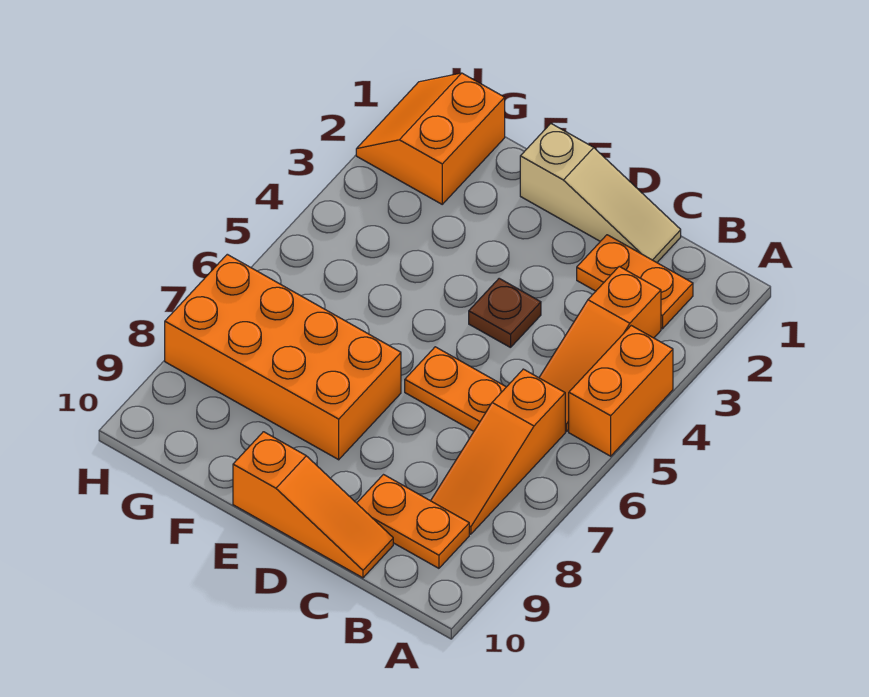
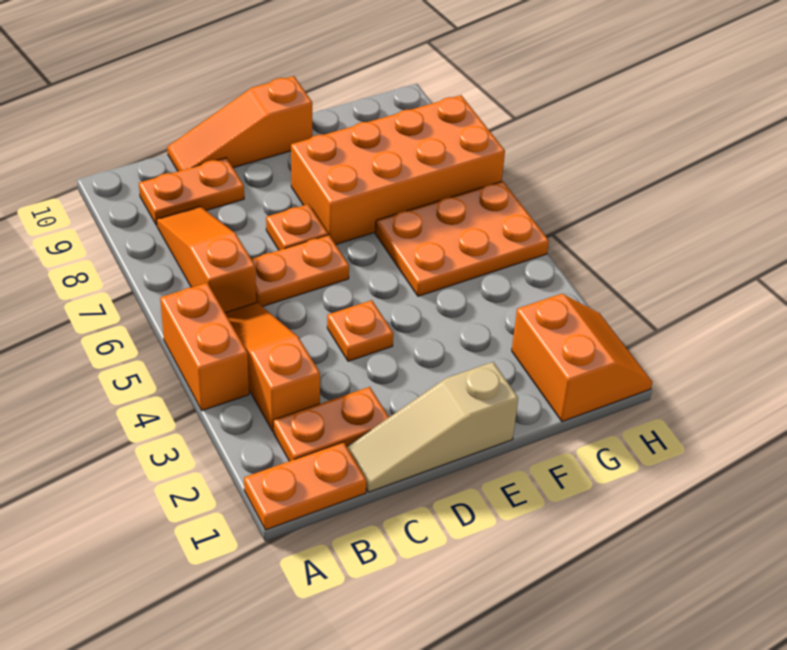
none -> orange 1x2 plate [244,442,366,530]
brown 1x1 plate [469,278,541,348] -> orange 1x1 plate [327,300,393,361]
none -> orange 1x1 plate [266,204,328,250]
none -> orange 2x3 plate [375,181,549,296]

